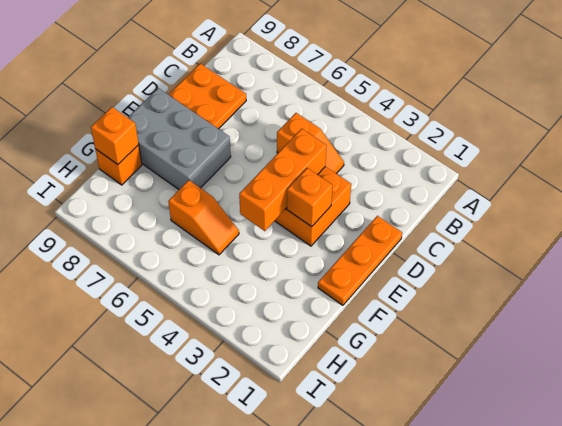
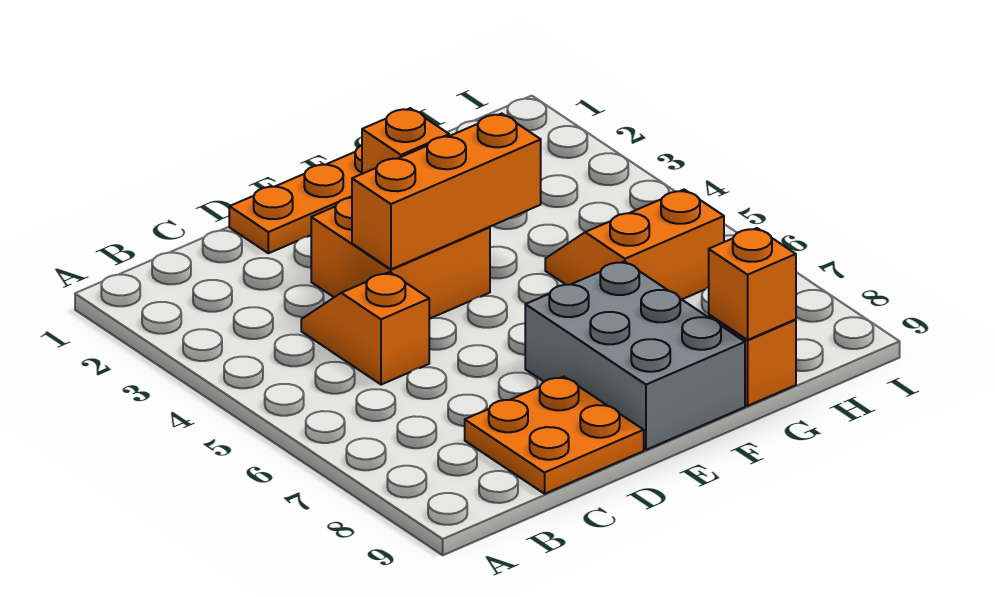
orange 1x2 slope [168,180,239,255] -> orange 2x2 slope [545,190,724,299]

